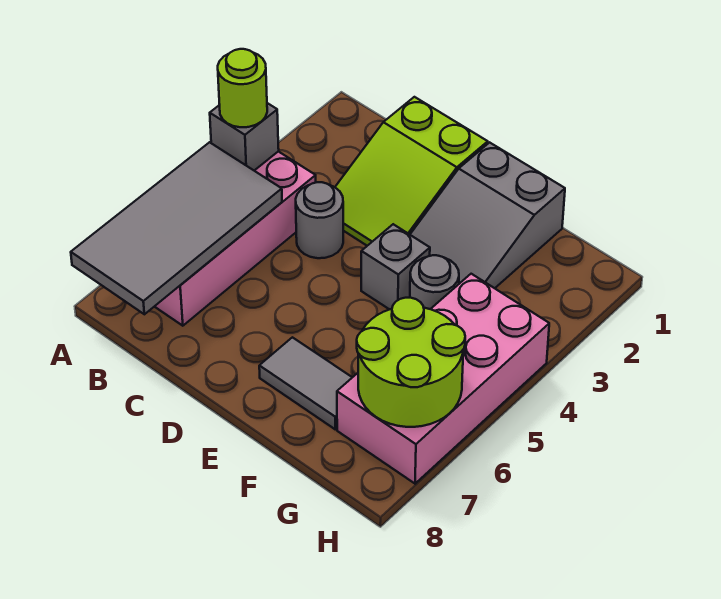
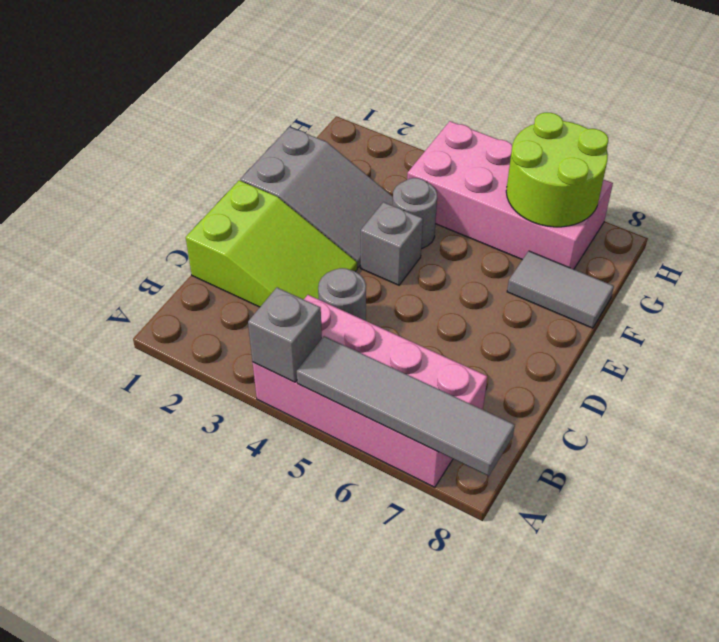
lime 1x1 round brick [218,49,267,127] -> none
grey 2x4 tile [71,142,282,314] -> grey 1x4 tile [297,336,515,476]
grey 1x2 tile [259,337,352,429] -> grey 1x2 tile turned to [507,251,614,328]

